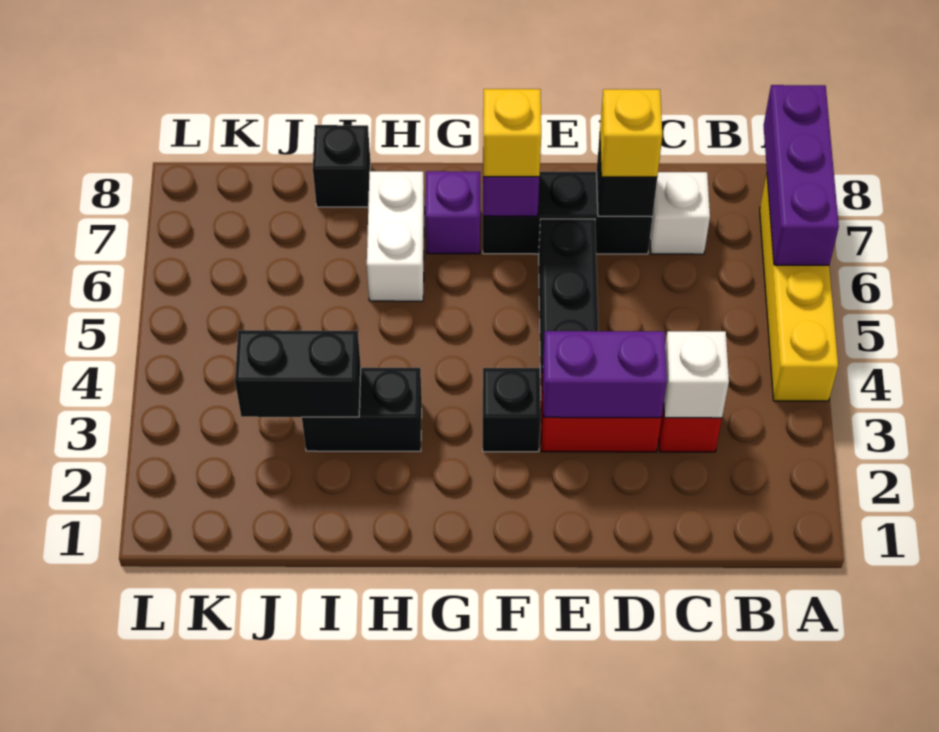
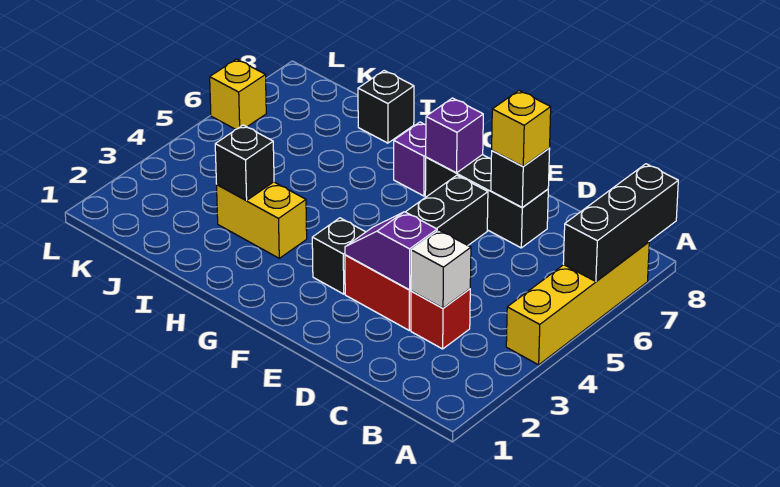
purple 1x3 brick [764,85,839,265] -> black 1x3 brick [563,164,678,282]
white 1x1 brick [650,172,710,254] -> none
purple 1x2 brick [543,331,667,418] -> purple 1x2 slope [345,212,437,290]
yellow 1x1 brick [483,89,541,177] -> yellow 1x1 brick moved to [210,59,266,129]
black 1x2 brick [302,368,422,451] -> yellow 1x2 brick [217,182,307,258]
white 1x2 brick [367,171,425,301] -> none
black 1x2 brick [235,330,361,417] -> black 1x1 brick [215,125,274,200]

